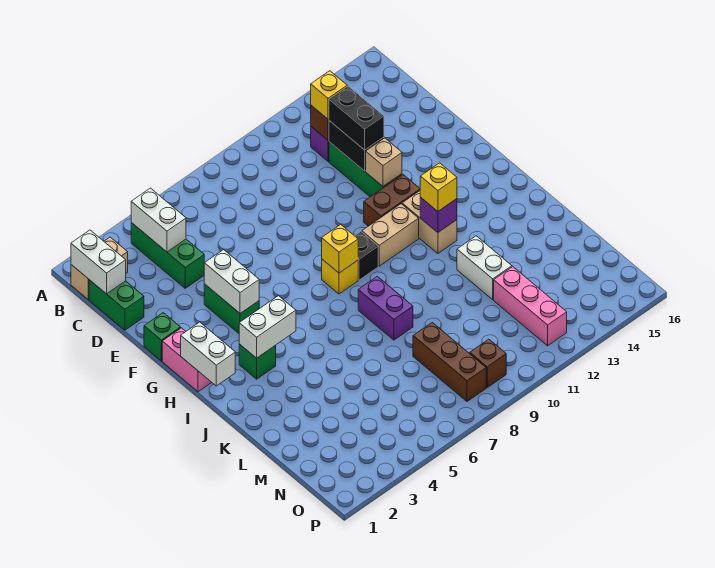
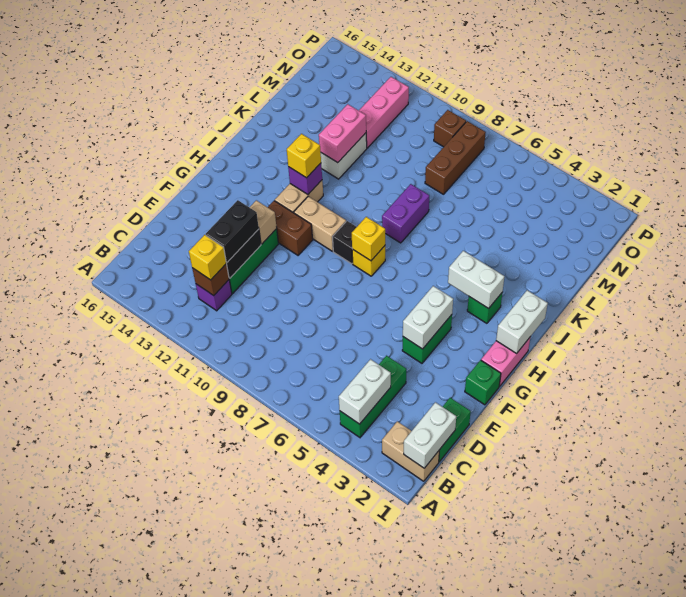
none -> pink 1x2 brick [319,104,366,163]

